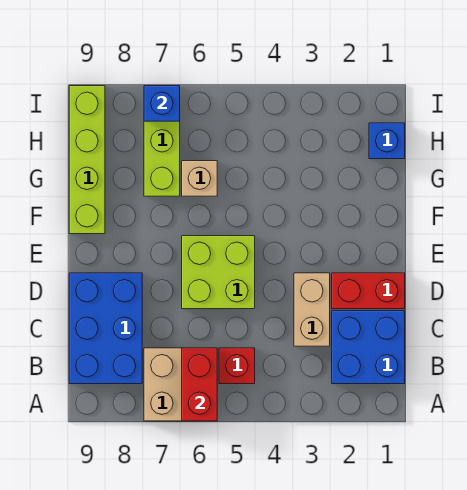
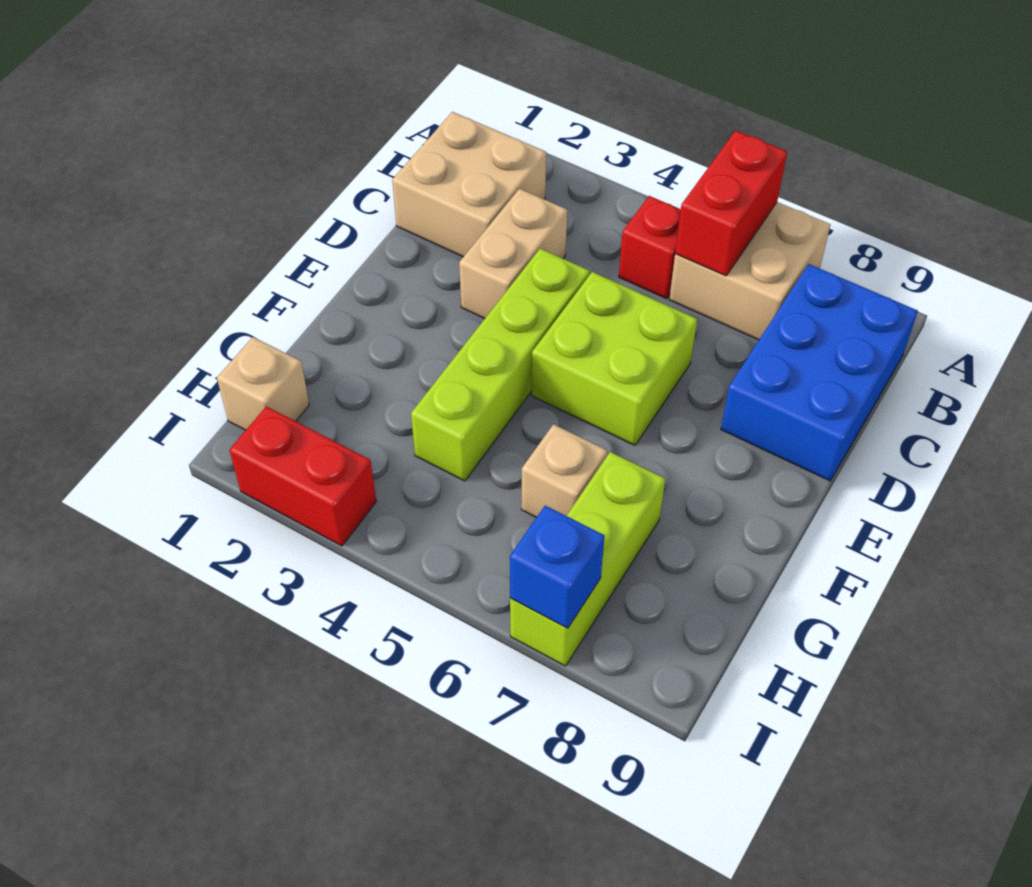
blue 2x2 brick [332,311,405,384] -> tan 2x2 brick [392,112,546,257]
red 1x2 brick [332,273,405,309] -> red 1x2 brick moved to [229,406,376,546]
lime 1x4 brick [69,86,105,234] -> lime 1x4 brick moved to [411,249,590,481]
blue 1x1 brick [369,123,405,159] -> tan 1x1 brick [217,337,309,430]

